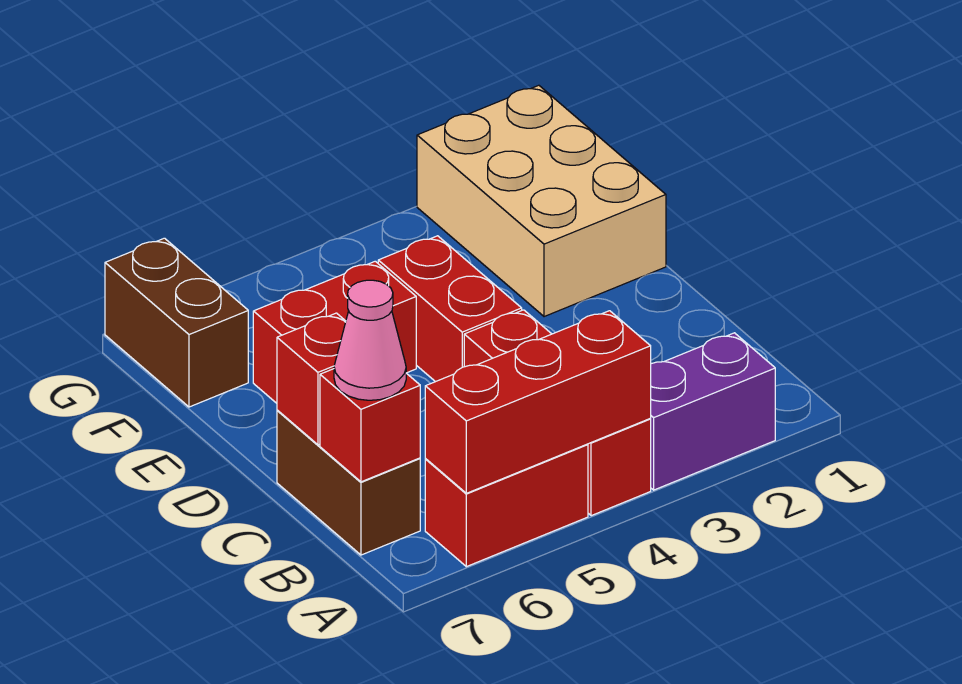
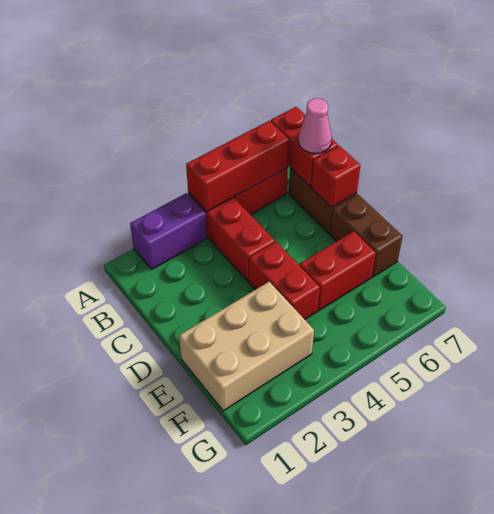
red 1x1 brick [320,369,420,482] -> red 1x2 brick [271,107,338,186]
tan 2x3 brick [417,85,666,317] -> tan 2x3 brick turned to [179,282,314,411]
brown 1x2 brick [105,238,248,407] -> brown 1x2 brick moved to [330,194,403,277]

